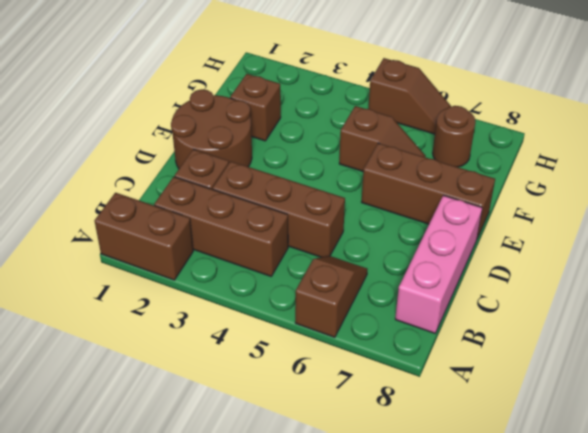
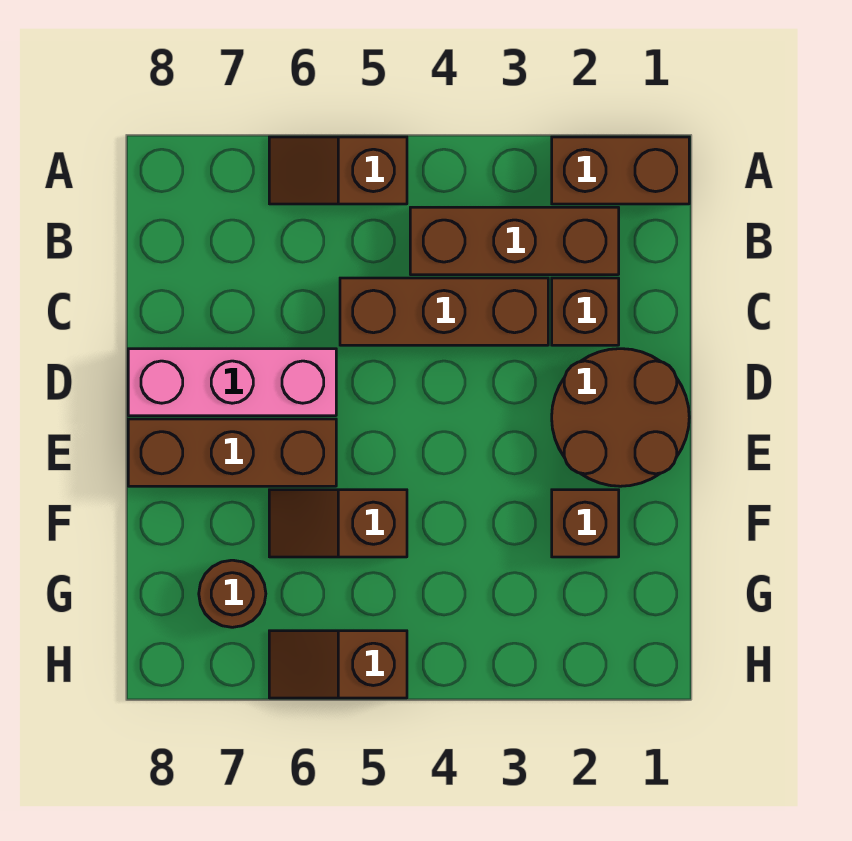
brown 1x2 slope [295,256,368,337] -> brown 1x2 slope turned to [269,137,407,204]
pink 1x3 brick [395,195,482,333] -> pink 1x3 brick turned to [128,349,336,416]

